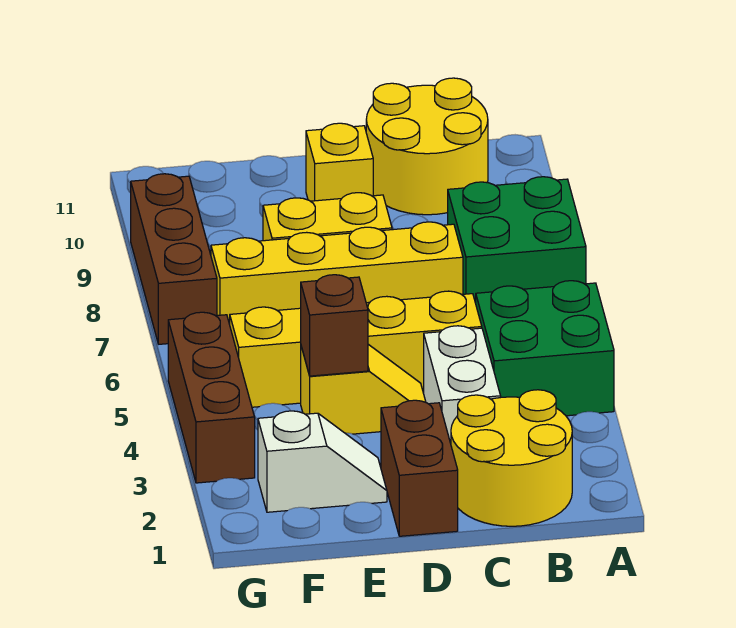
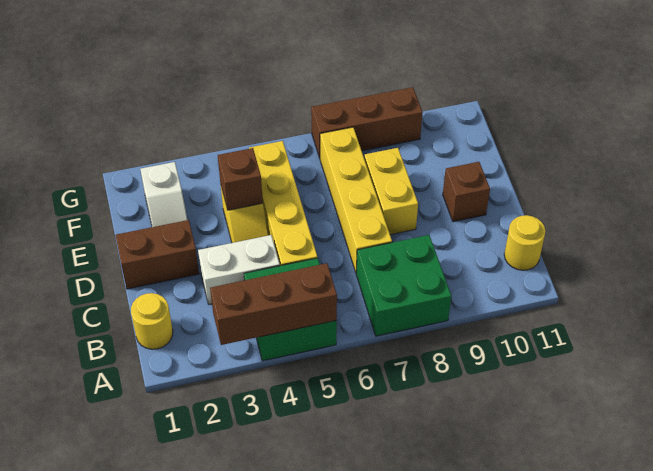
yellow 2x2 round brick [451,390,572,526] -> yellow 1x1 round brick [131,293,173,349]
yellow 2x2 round brick [366,78,488,215] -> yellow 1x1 round brick [504,215,545,270]
yellow 1x1 brick [306,123,373,201] -> brown 1x1 brick [443,162,490,222]
brown 1x3 brick [168,312,255,483] -> brown 1x3 brick moved to [210,263,337,345]

